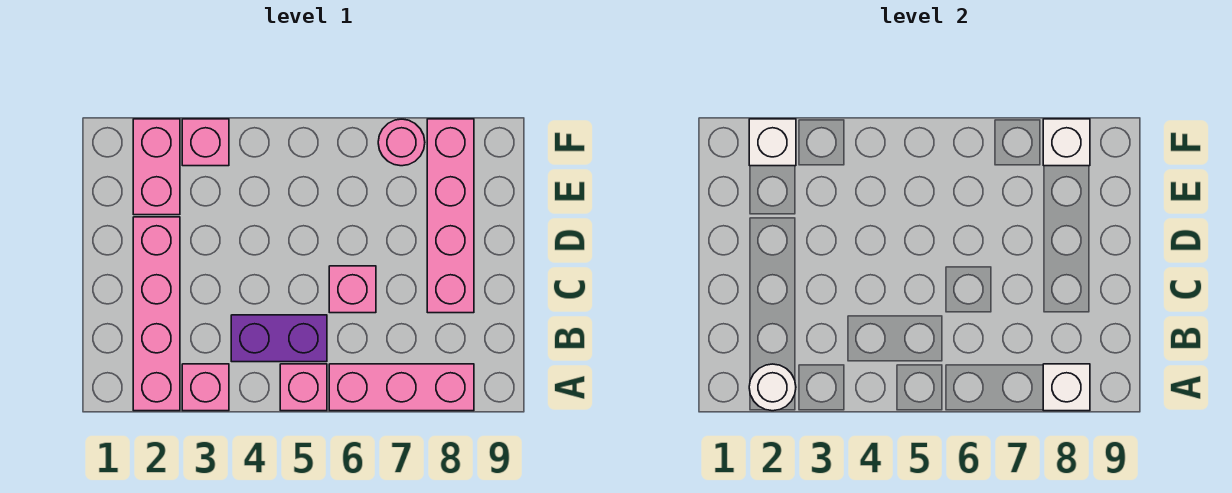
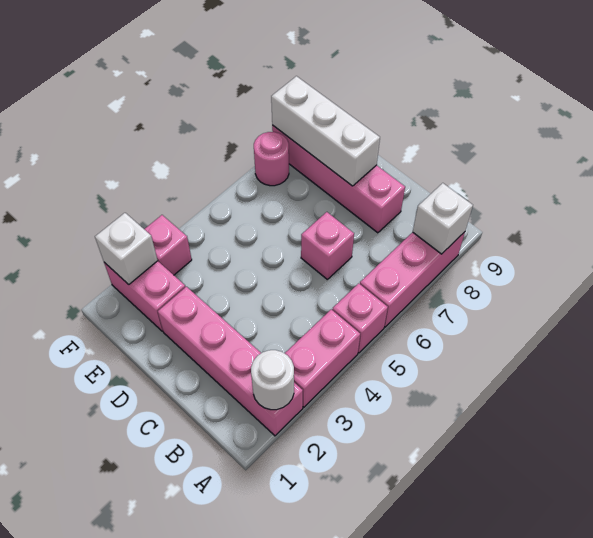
pink 1x1 brick [182,364,229,411] -> pink 1x2 brick [285,309,360,407]
purple 1x2 brick [231,315,327,362] -> none
white 1x1 brick [1043,119,1090,166] -> white 1x3 brick [271,76,380,186]

